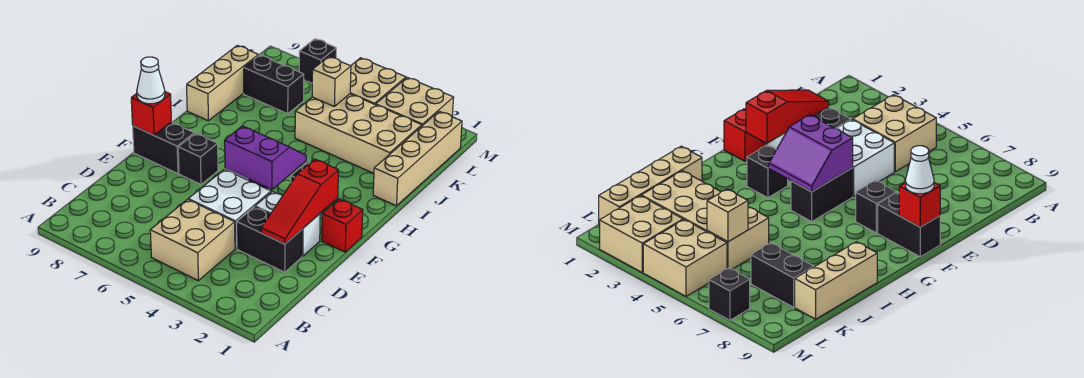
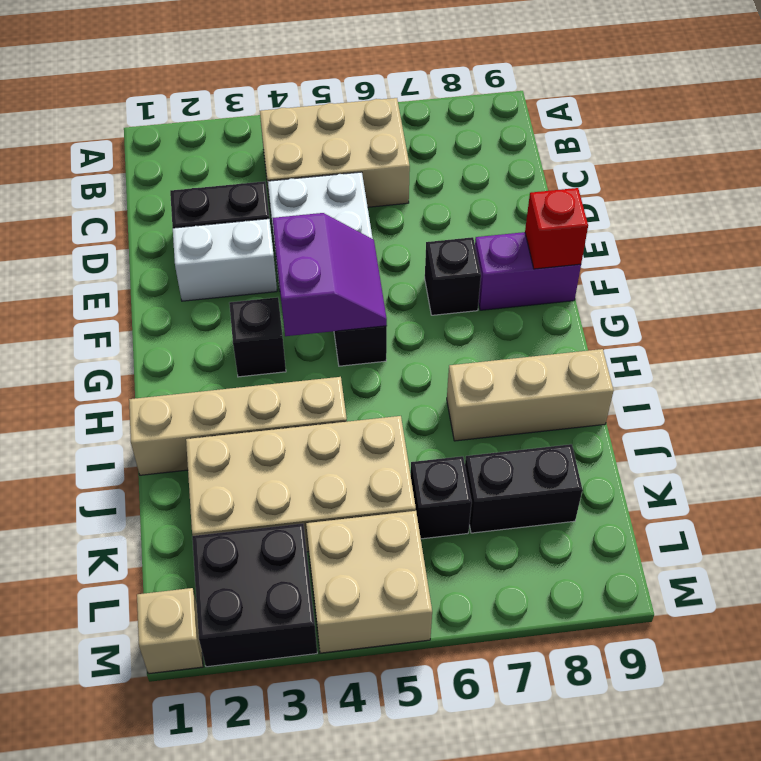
tan 2x2 brick [150,200,235,281] -> tan 2x3 brick [260,98,410,212]
red 1x3 slope [261,159,338,244] -> none
red 1x1 brick [322,199,363,252] -> none
purple 2x2 slope [225,126,306,190] -> purple 2x2 slope turned to [273,213,387,336]
black 1x2 brick [133,122,194,174] -> purple 1x2 brick [475,232,581,310]
white 1x1 cone [137,57,165,104] -> none
tan 1x4 brick [373,111,462,206] -> tan 1x4 brick turned to [129,377,347,475]
tan 1x3 brick [187,45,258,121] -> tan 1x3 brick turned to [447,349,614,441]
tan 1x1 brick [312,57,351,106] -> tan 1x1 brick moved to [137,588,203,674]
tan 2x2 brick [376,78,454,126] -> black 2x2 brick [192,524,317,667]
black 1x1 brick [299,39,336,83] -> black 1x1 brick moved to [411,456,472,539]

